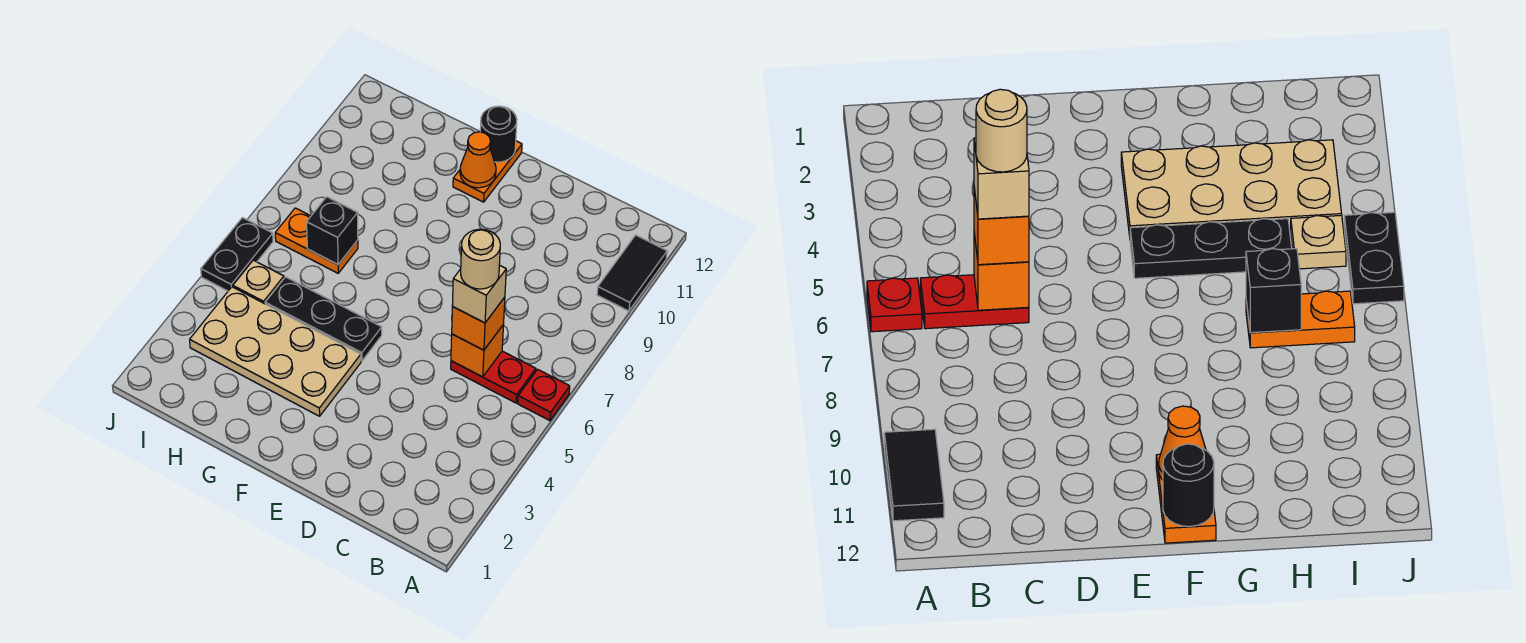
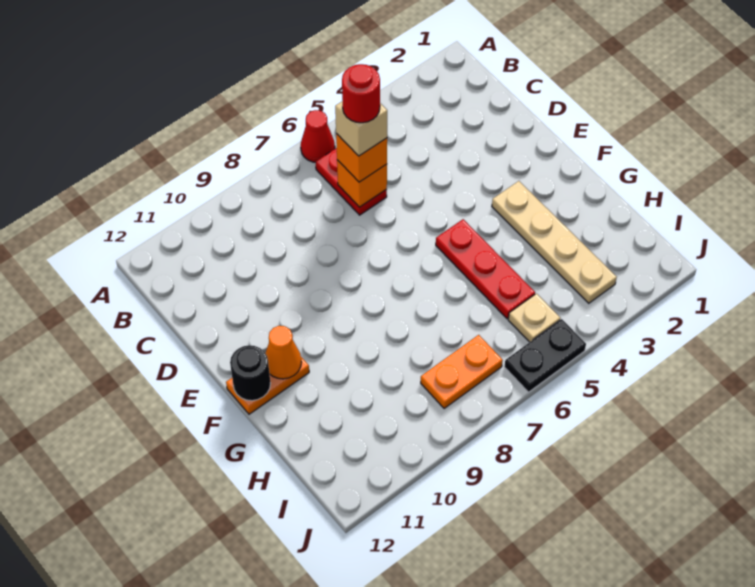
red 1x1 plate [518,369,570,421] -> red 1x1 cone [301,110,335,162]
black 1x2 tile [597,235,667,311] -> none
tan 1x1 round brick [461,229,500,289] -> red 1x1 round brick [342,64,380,123]
tan 2x4 plate [190,287,361,416] -> tan 1x4 plate [492,181,617,303]
black 1x3 plate [265,277,382,361] -> red 1x3 plate [436,219,535,319]
orange 1x2 plate [275,208,358,273] -> orange 1x2 plate turned to [421,335,503,409]
black 1x1 brick [307,197,358,264] -> none

